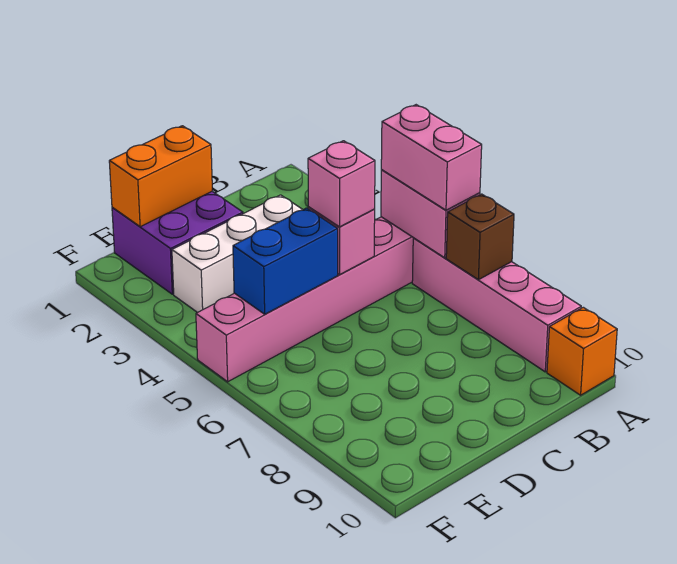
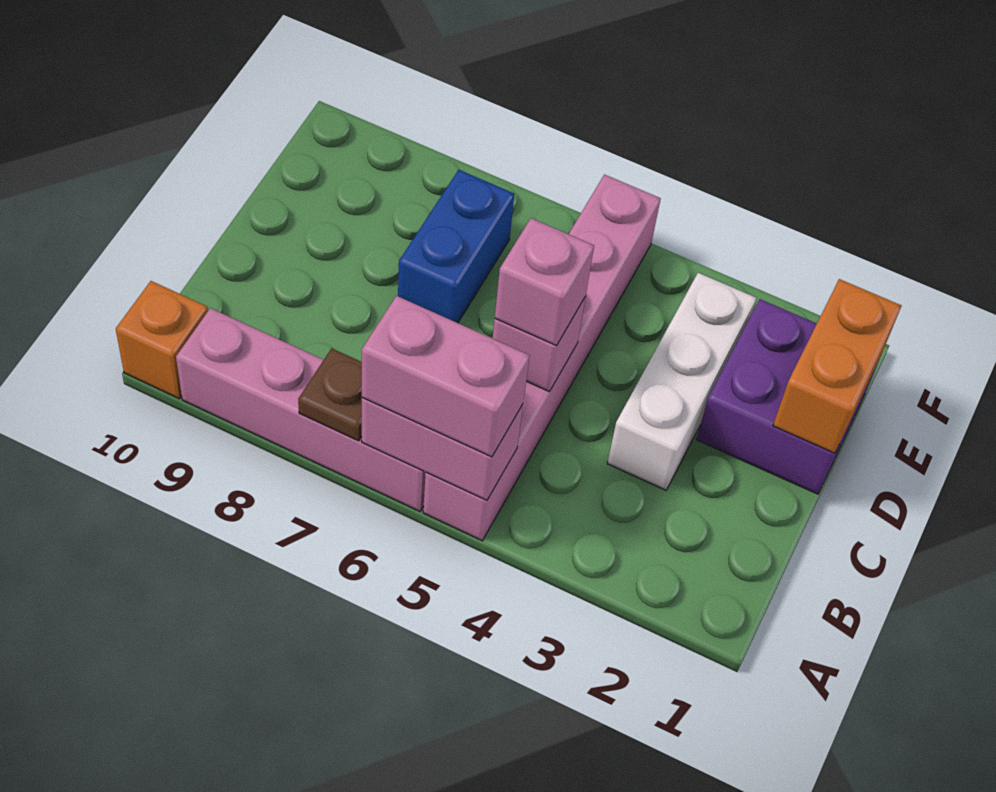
brown 1x1 brick [446,194,514,280] -> brown 1x1 plate [298,348,362,441]
blue 1x2 brick [233,208,338,314] -> blue 1x2 brick moved to [398,170,514,323]

